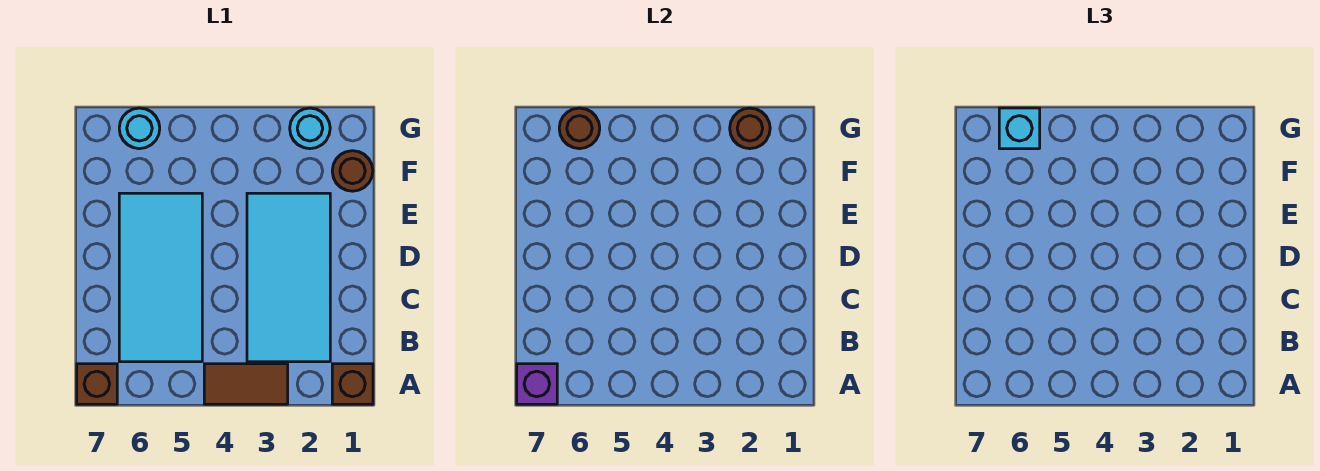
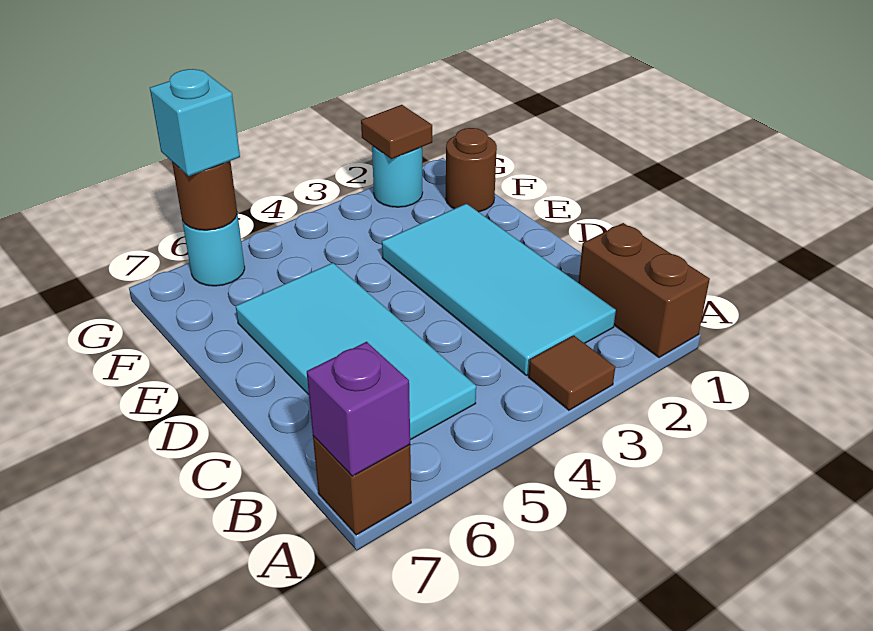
brown 1x1 brick [332,364,373,404] -> brown 1x2 brick [578,223,710,358]
brown 1x2 tile [204,364,288,404] -> brown 1x1 tile [528,335,615,410]
brown 1x1 round brick [730,108,770,149] -> brown 1x1 tile [361,105,432,159]

